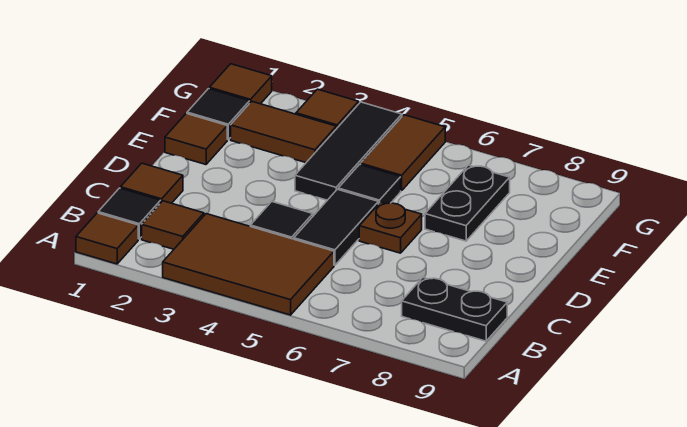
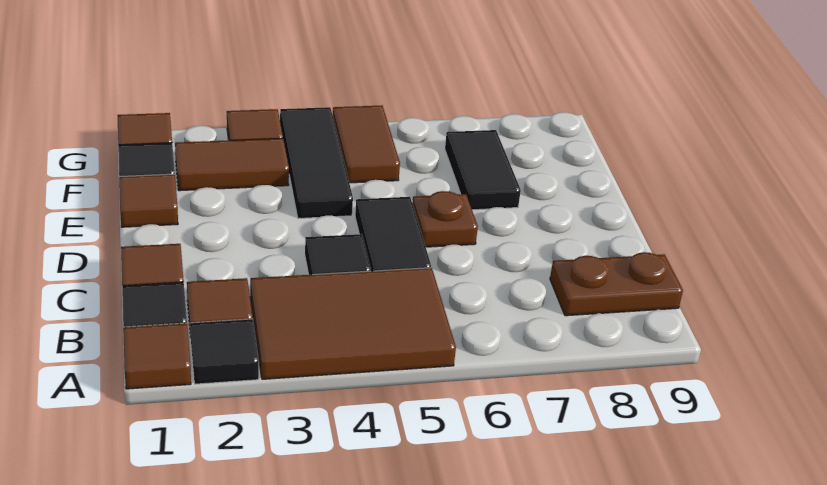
black 1x2 plate [402,278,507,341] -> brown 1x2 plate [550,252,683,316]
black 1x1 tile [338,165,401,204] -> black 1x1 tile moved to [190,319,259,384]
black 1x2 plate [425,165,510,241] -> black 1x2 tile [445,130,521,210]

